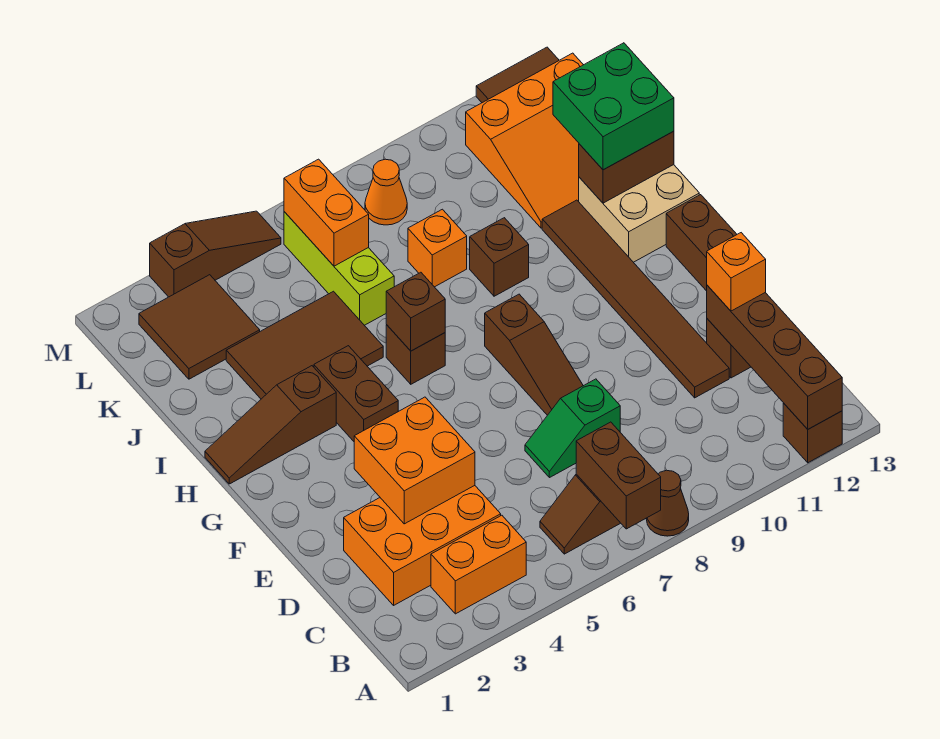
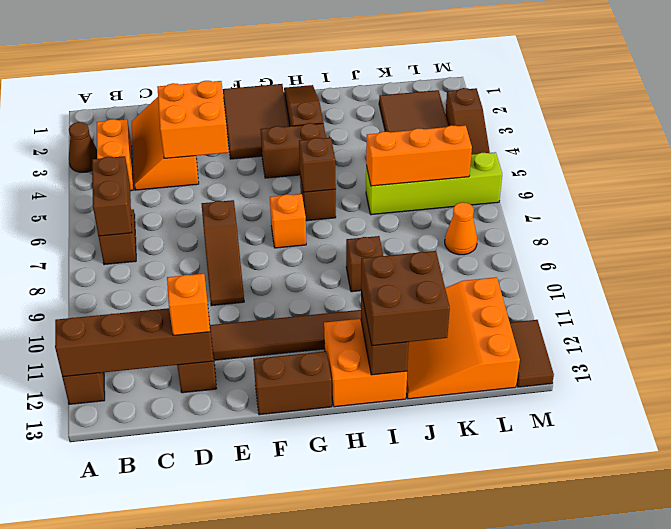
brown 1x2 brick [576,422,661,529] -> brown 1x2 brick turned to [92,156,132,236]
brown 1x1 cone [646,470,689,536] -> brown 1x1 cone moved to [69,122,97,172]
orange 2x3 brick [344,486,501,605] -> orange 2x3 slope [132,97,199,190]
green 1x2 slope [525,379,620,478] -> none
brown 1x3 slope [485,294,583,415] -> brown 1x3 slope turned to [202,200,244,306]
tan 2x2 brick [579,165,699,262] -> orange 2x2 brick [324,319,407,407]
brown 2x3 tile [226,291,383,399] -> brown 2x3 tile moved to [223,84,289,159]
green 2x2 brick [553,43,674,170] -> brown 2x2 brick [361,251,450,346]
lime 1x3 brick [284,212,394,325] -> lime 1x4 brick [366,152,502,215]
orange 1x1 brick [408,209,467,287] -> orange 1x1 brick moved to [270,194,306,248]
orange 1x2 brick [284,159,369,266] -> orange 1x3 brick [366,125,472,186]

